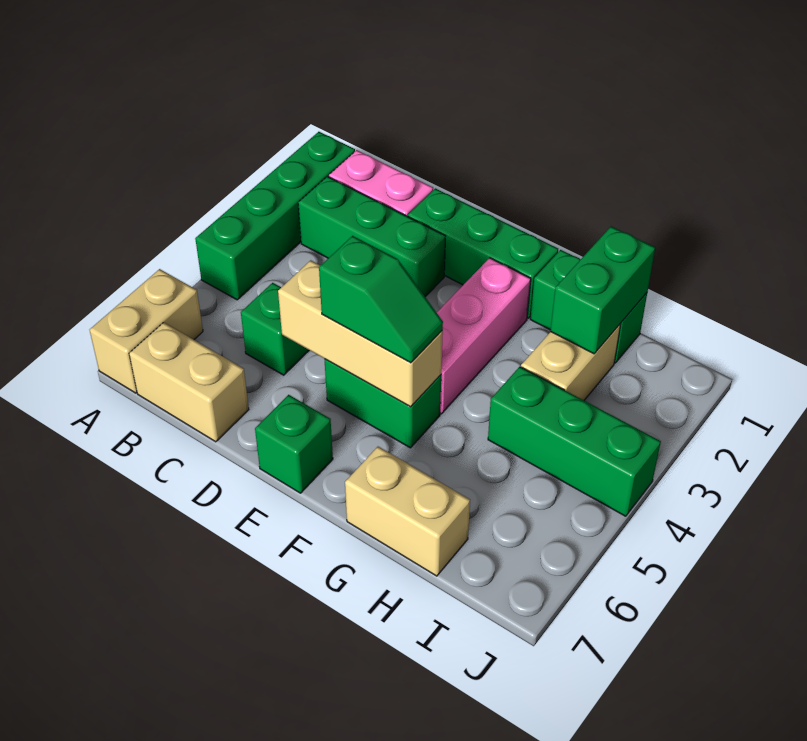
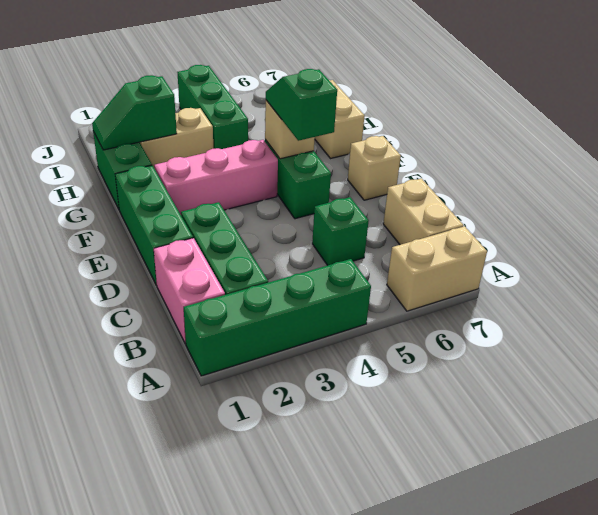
tan 1x3 brick [278,260,443,407] -> tan 1x1 brick [265,100,315,159]
green 1x1 brick [255,395,333,493] -> tan 1x1 brick [348,136,401,200]
green 1x2 brick [551,226,655,354] -> green 1x2 slope [92,75,177,150]

